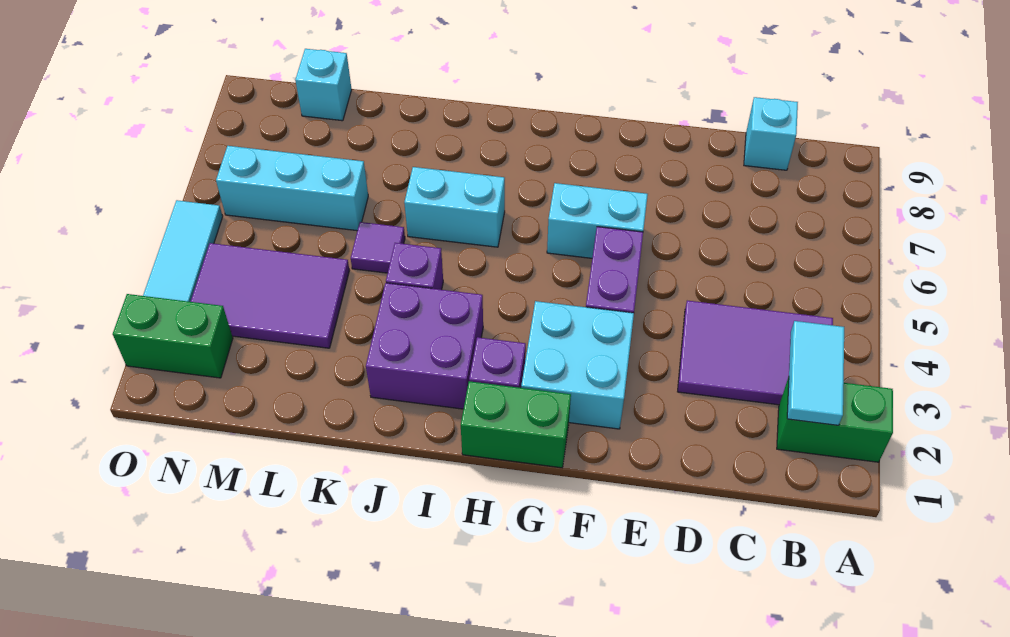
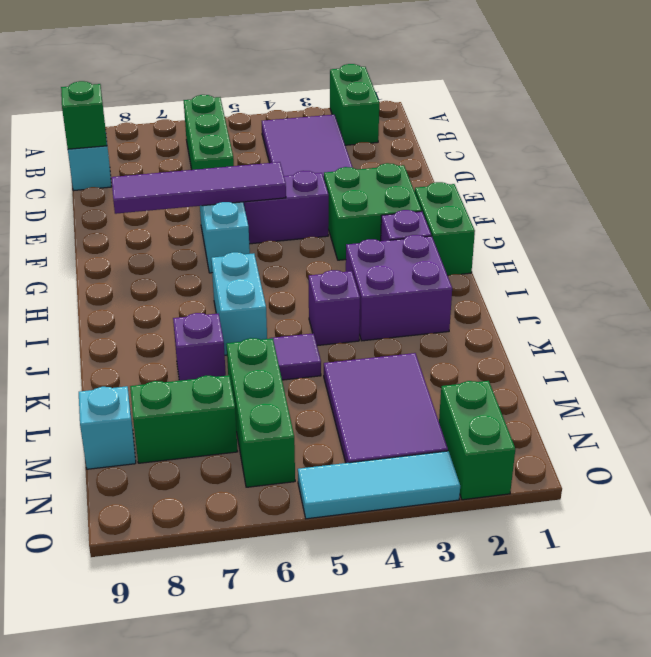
cyan 1x2 tile [787,321,844,425] -> none
none -> green 1x3 brick [184,95,234,170]
none -> green 1x1 brick [61,81,107,149]
cyan 2x2 brick [521,301,634,429] -> green 2x2 brick [324,163,422,260]
none -> purple 1x4 tile [111,162,286,214]
none -> purple 1x1 brick [173,313,226,381]
cyan 1x3 brick [216,146,368,231] -> green 1x3 brick [226,338,295,487]
none -> green 1x2 brick [130,375,238,463]

